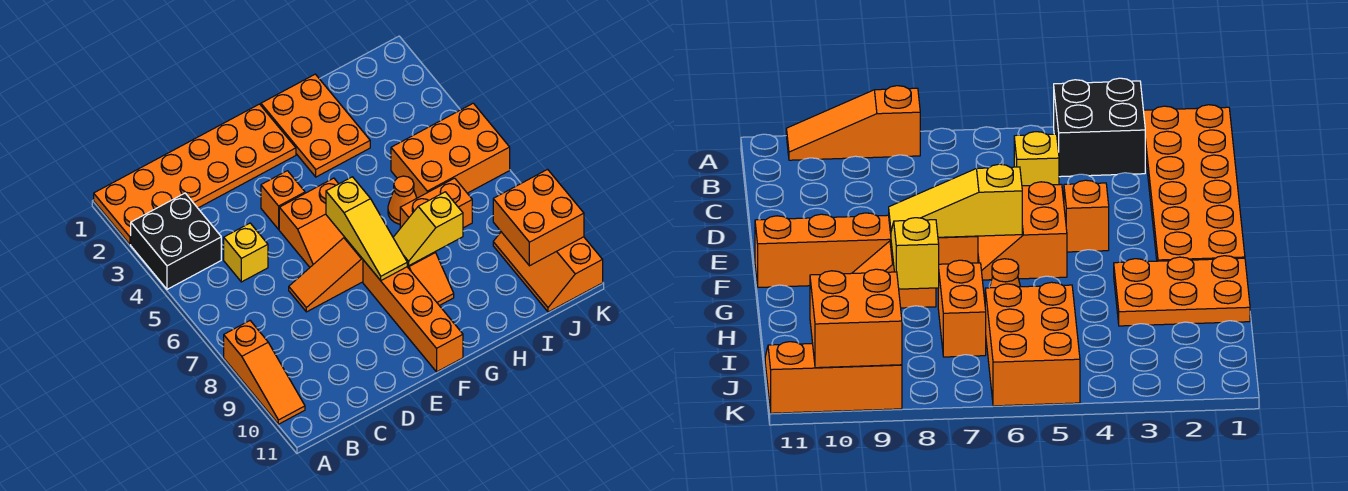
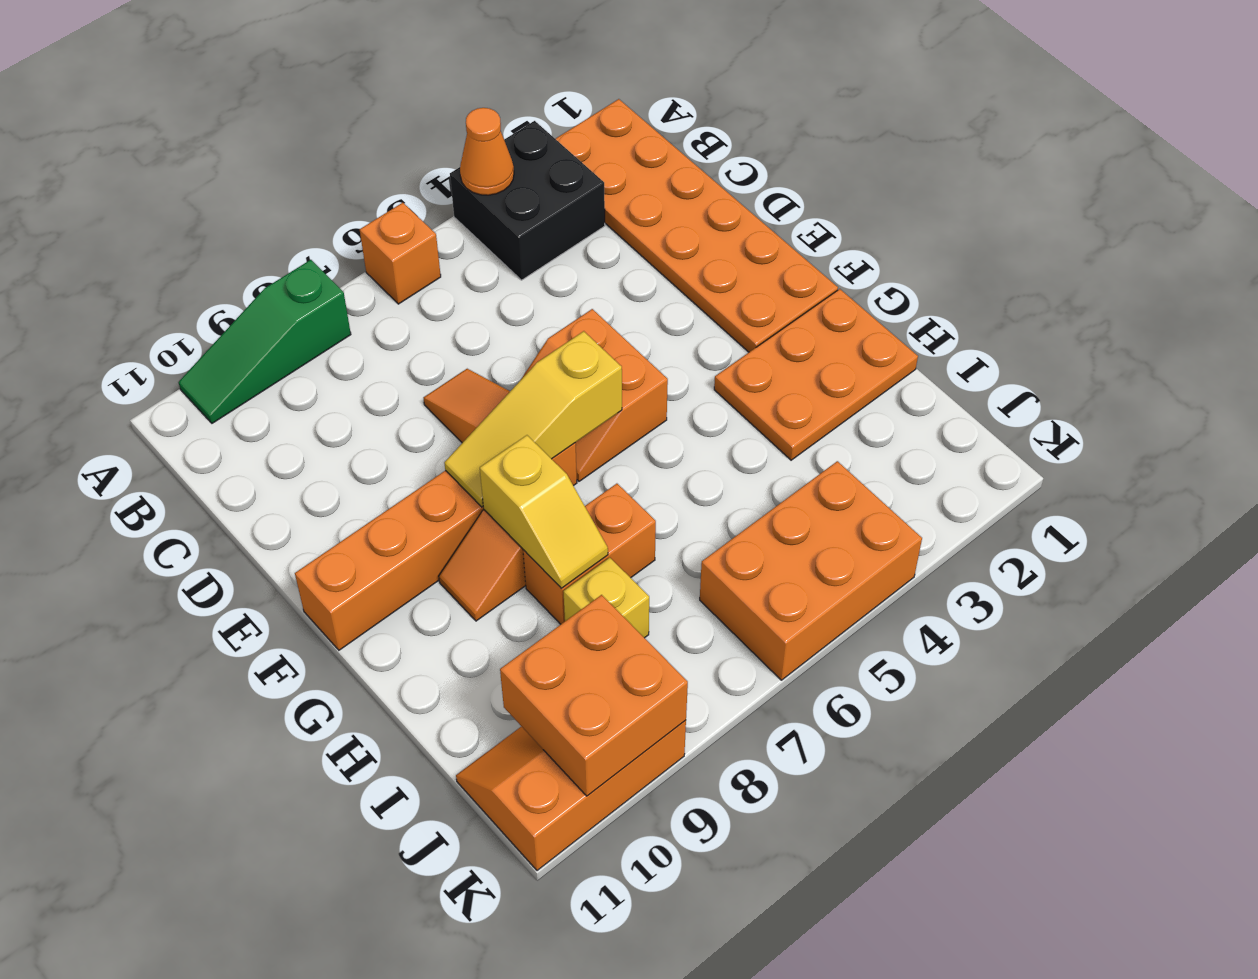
orange 1x3 slope [224,321,305,424] -> green 1x3 slope [179,260,351,423]
yellow 1x1 brick [224,223,268,282] -> yellow 1x1 brick moved to [563,558,649,638]
orange 1x1 brick [261,171,305,229] -> orange 1x1 brick moved to [360,203,441,304]
yellow 1x2 slope [393,192,463,266] -> yellow 1x2 slope turned to [480,435,608,589]
orange 1x1 cone [388,176,417,224] -> orange 1x1 cone moved to [460,108,514,195]
orange 1x2 brick [400,178,472,228] -> orange 1x2 brick turned to [523,484,656,624]
orange 2x3 brick [391,103,510,198] -> orange 2x3 brick turned to [700,461,922,680]

